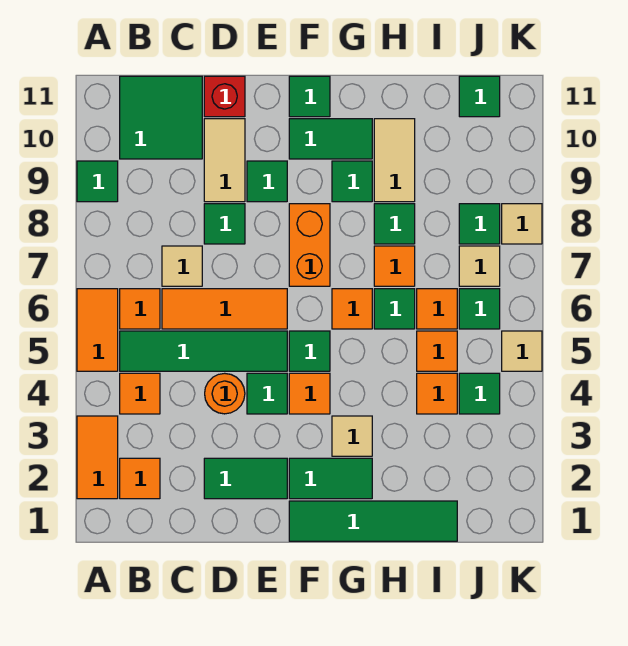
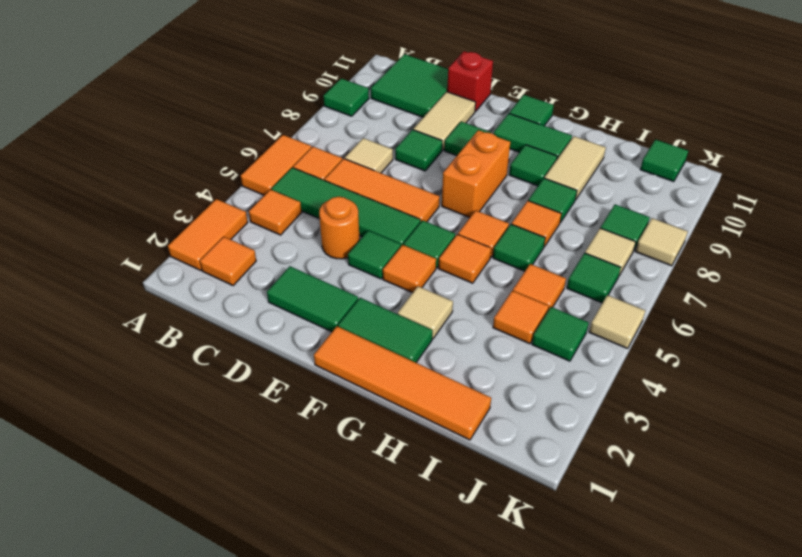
green 1x4 tile [289,501,457,541] -> orange 1x4 tile [314,326,491,440]
orange 1x1 tile [417,289,457,329] -> orange 1x1 tile moved to [438,234,491,283]

